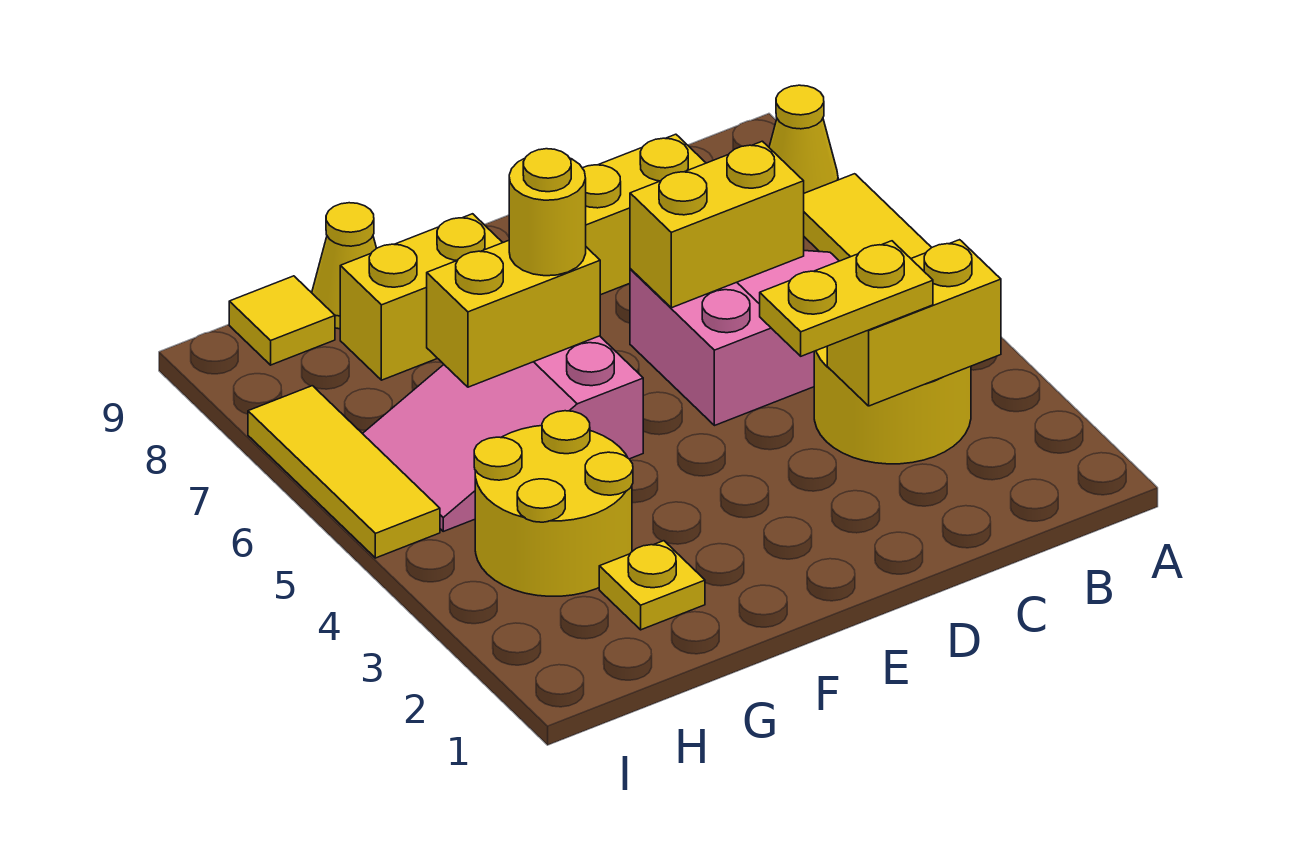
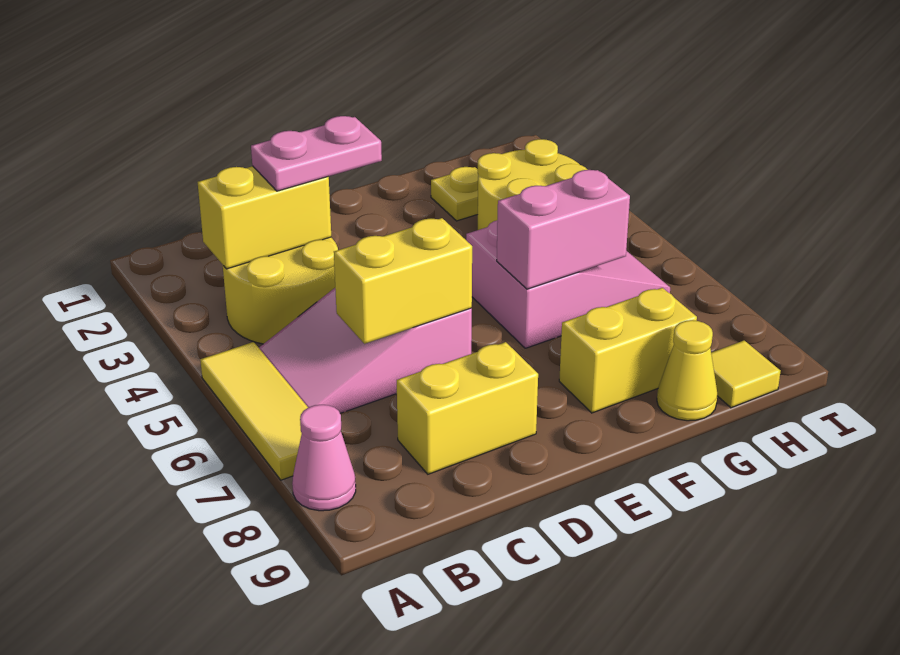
yellow 1x1 cone [769,85,838,193] -> pink 1x1 cone [292,405,356,511]
yellow 1x2 plate [760,241,933,356] -> pink 1x2 plate [251,116,382,191]
yellow 1x2 brick [427,240,600,387] -> pink 1x2 brick [497,170,630,289]
yellow 1x1 round brick [509,149,586,276] -> none
yellow 1x3 tile [248,386,440,558] -> none

